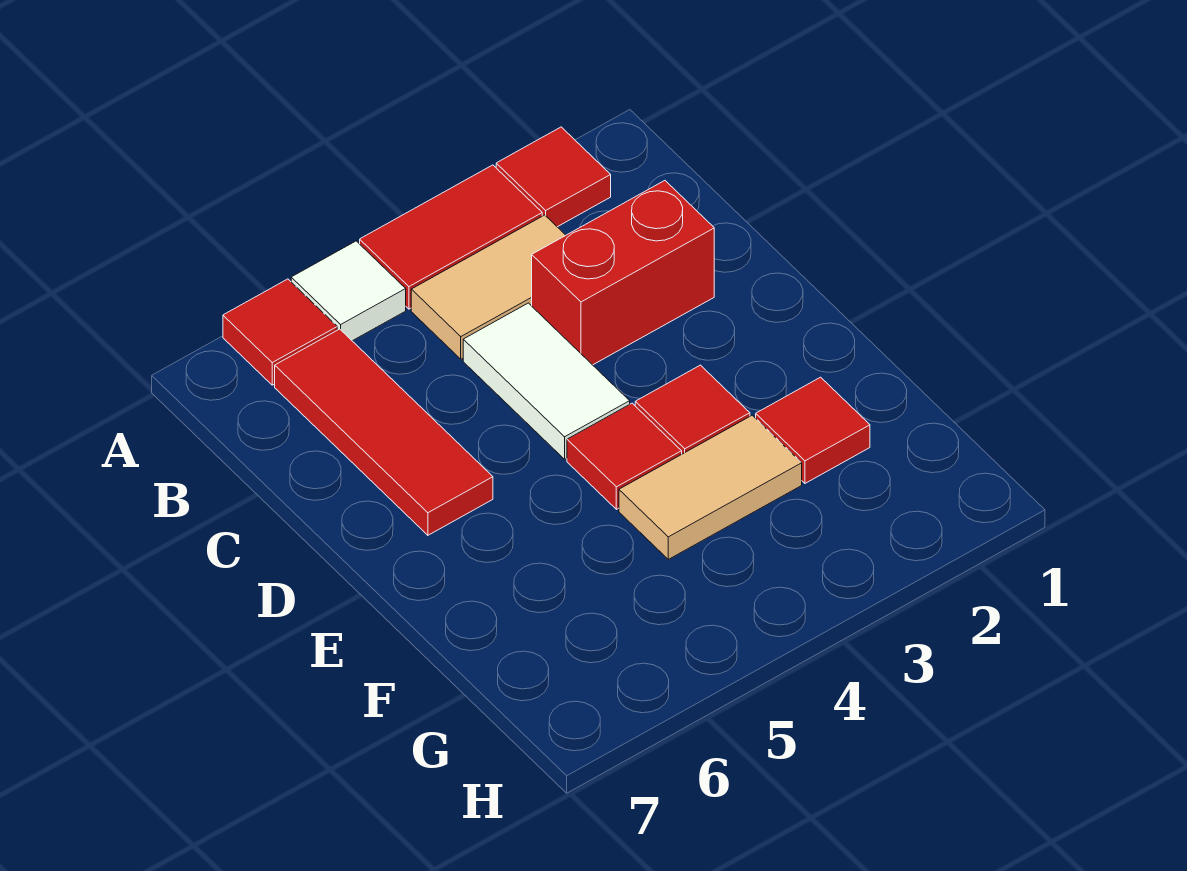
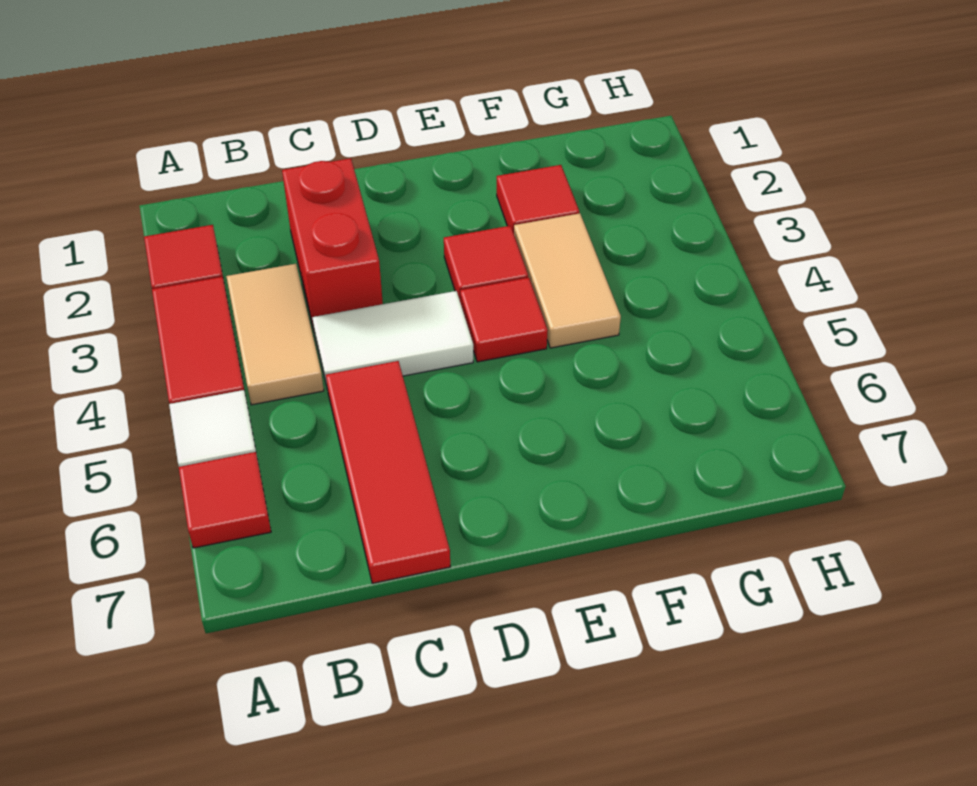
red 1x3 tile [275,329,493,535] -> red 1x3 tile turned to [326,361,450,583]

